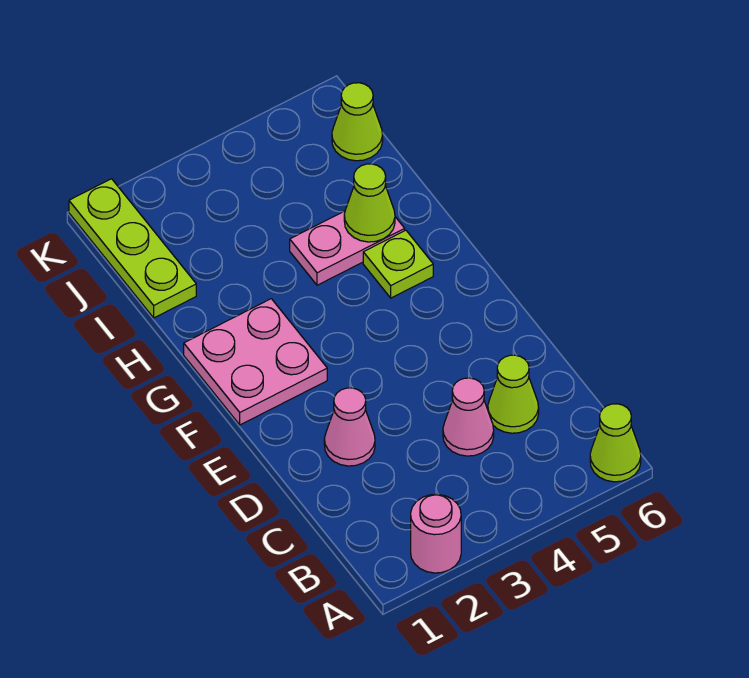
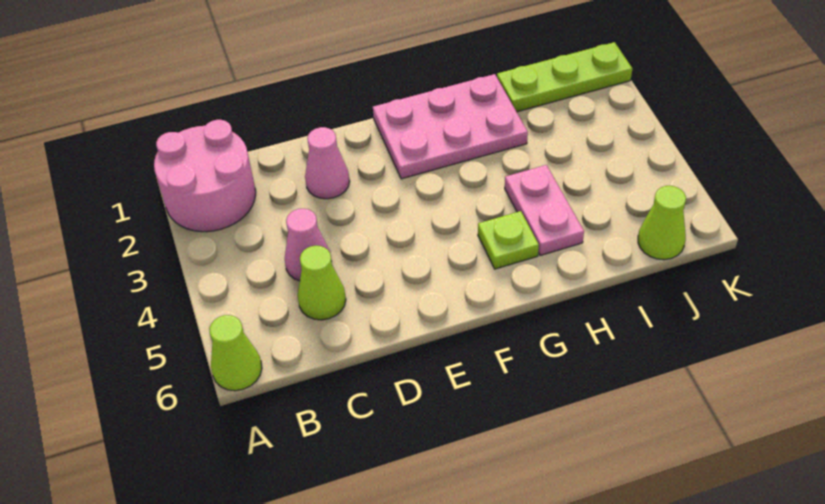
pink 1x1 round brick [411,494,461,573] -> pink 2x2 round brick [154,120,256,232]
pink 2x2 plate [184,299,327,425] -> pink 2x3 plate [373,74,528,179]
lime 1x1 cone [344,164,395,242] -> none

